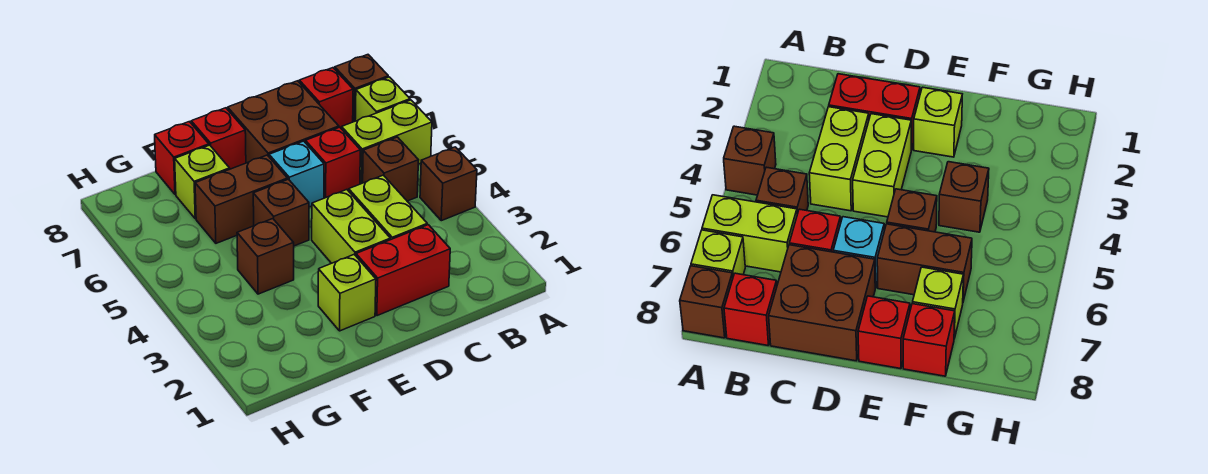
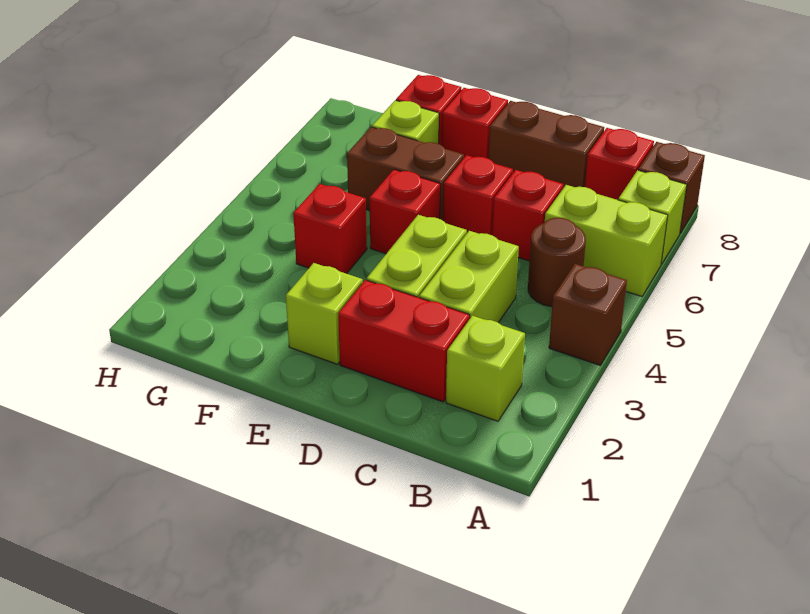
none -> lime 1x1 brick [446,316,525,421]
brown 1x1 brick [363,137,418,201] -> brown 1x1 round brick [528,218,586,307]
brown 2x2 brick [228,81,339,163] -> brown 1x2 brick [488,101,604,188]
cyan 1x1 brick [269,141,324,207] -> red 1x1 brick [443,155,513,235]
brown 1x1 brick [253,179,309,246] -> red 1x1 brick [369,169,440,254]
brown 1x1 brick [237,219,294,294] -> red 1x1 brick [293,184,367,274]

